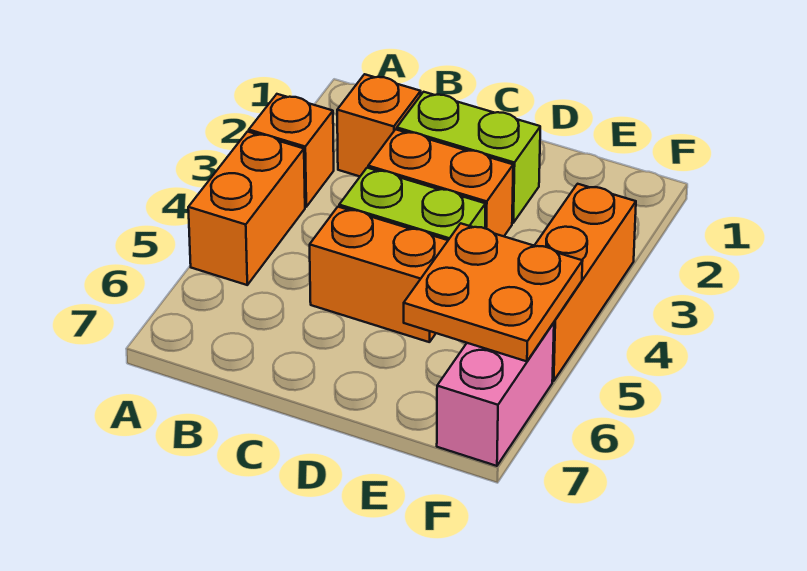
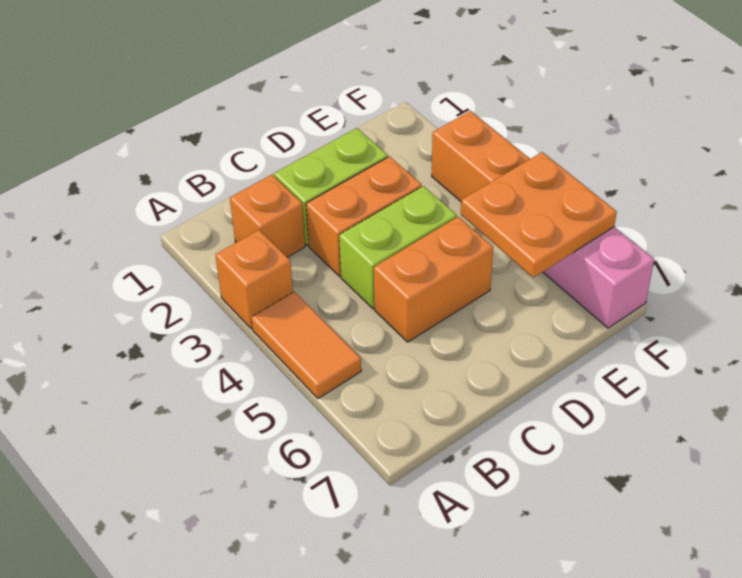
orange 1x2 brick [188,132,305,285] -> orange 1x2 tile [251,292,361,398]

